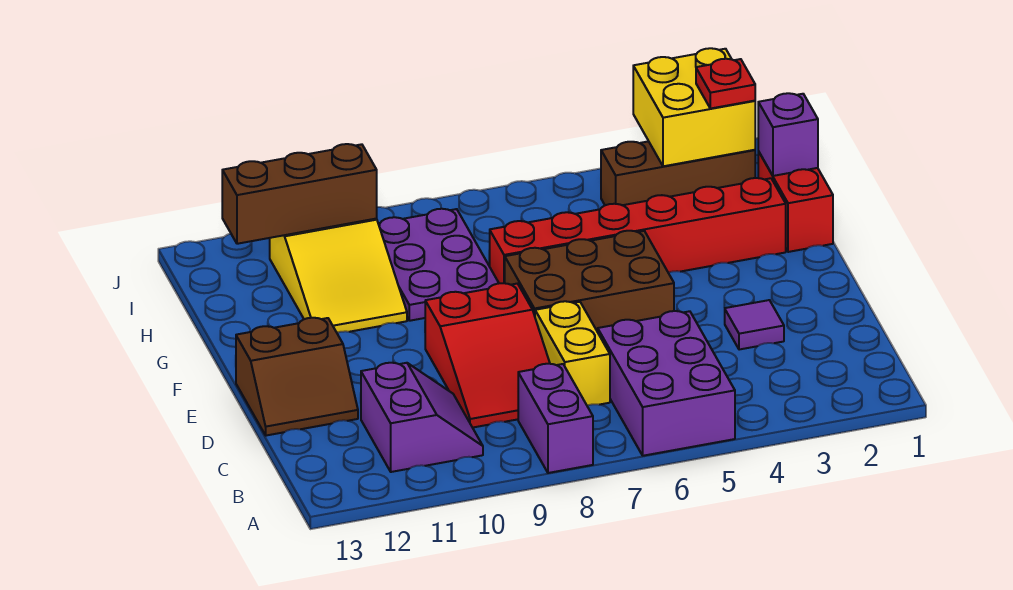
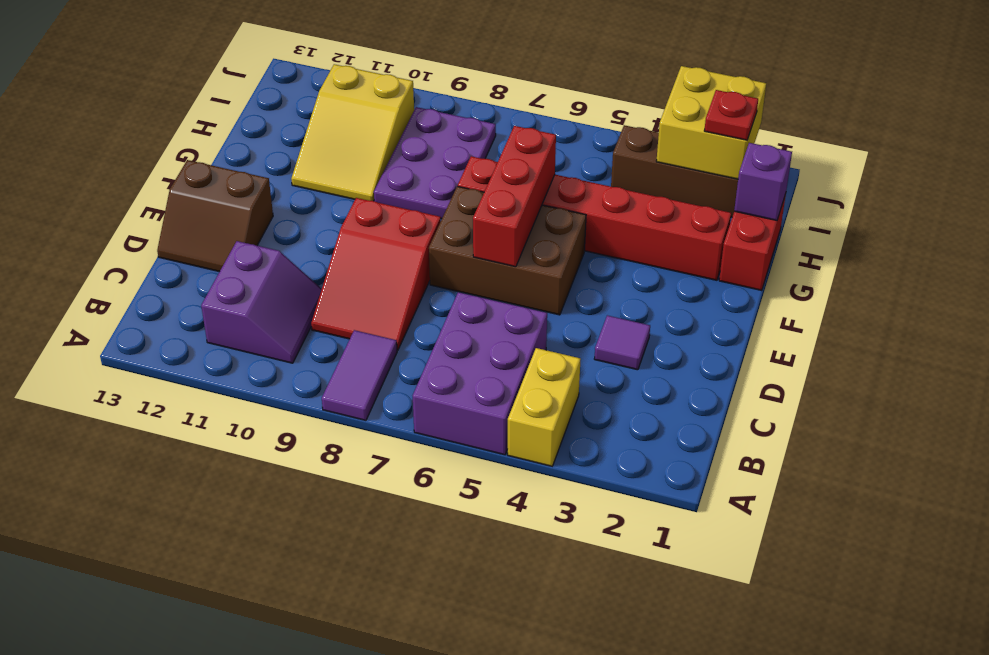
purple 1x2 brick [518,364,593,473] -> purple 1x2 tile [322,330,397,420]
yellow 1x2 brick [535,301,610,406] -> yellow 1x2 brick moved to [508,348,581,466]
none -> red 1x3 brick [473,126,556,267]
brown 1x3 brick [222,144,377,244] -> none

